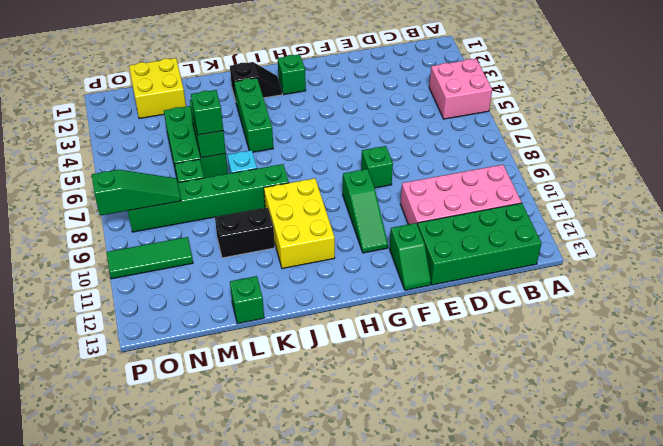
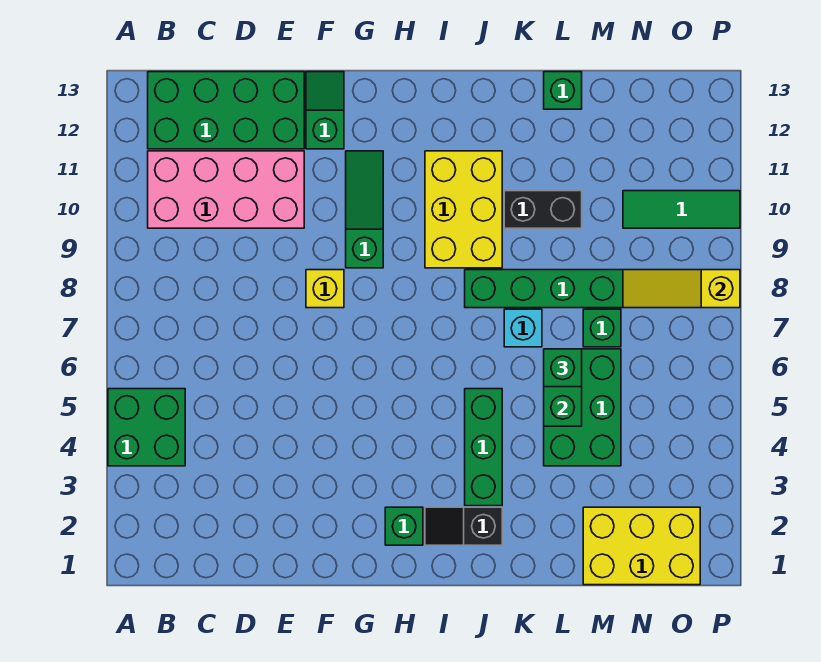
pink 2x2 brick [429,59,492,119] -> green 2x2 brick [108,389,185,466]
green 1x1 brick [361,146,393,188] -> yellow 1x1 brick [306,270,344,308]
yellow 2x2 brick [129,58,186,119] -> yellow 2x3 brick [583,507,700,585]
green 1x3 slope [92,170,181,216] -> yellow 1x3 slope [623,270,740,308]

